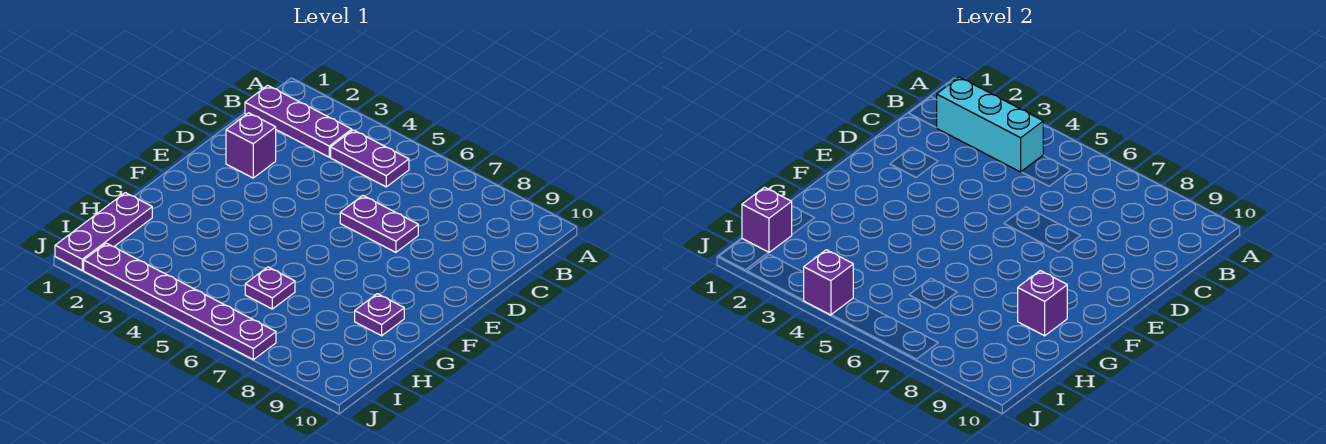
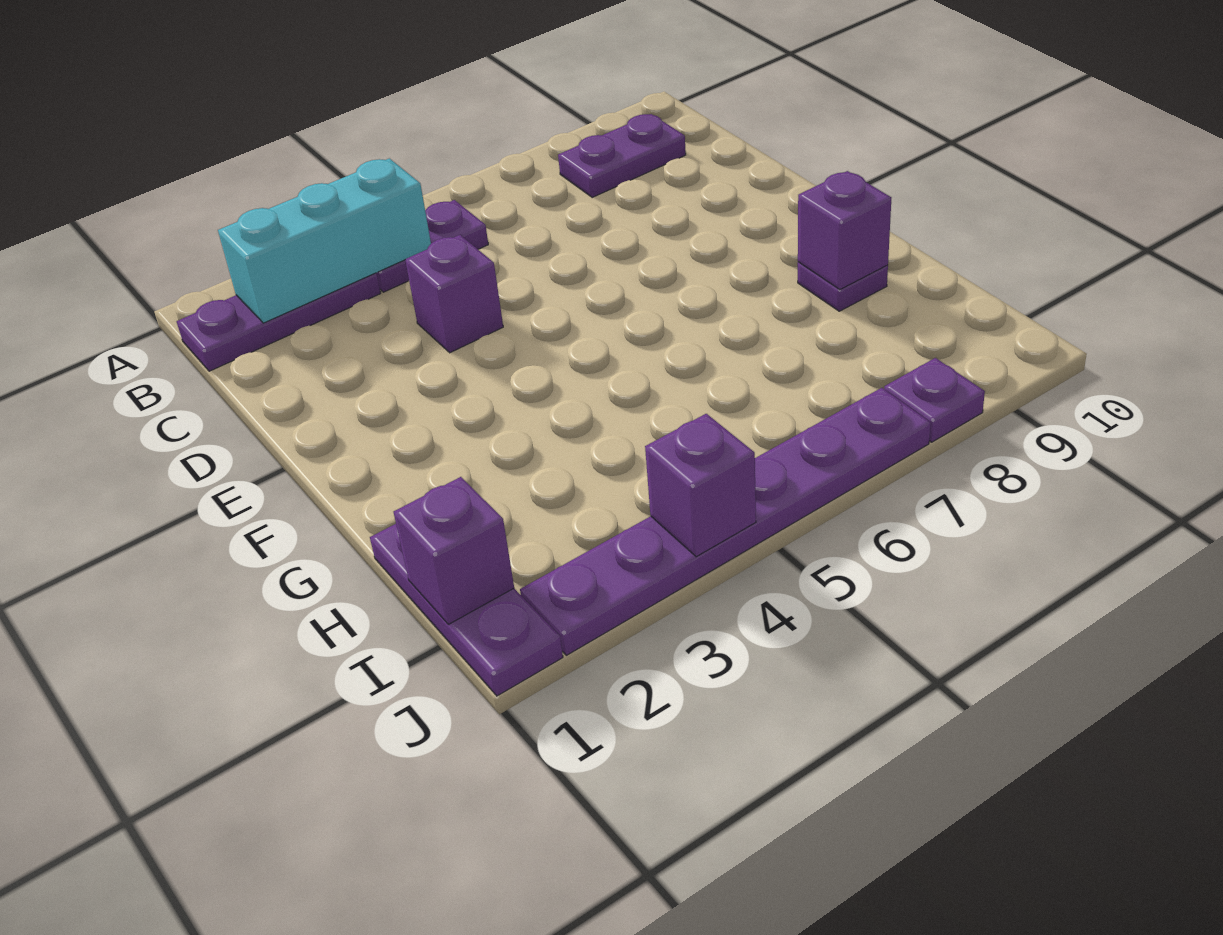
purple 1x1 brick [226,113,276,178] -> purple 1x1 brick moved to [405,235,503,353]
purple 1x2 plate [340,196,418,252] -> purple 1x2 plate moved to [558,114,686,197]
purple 1x1 plate [245,267,295,309] -> purple 1x1 plate moved to [884,358,985,442]

